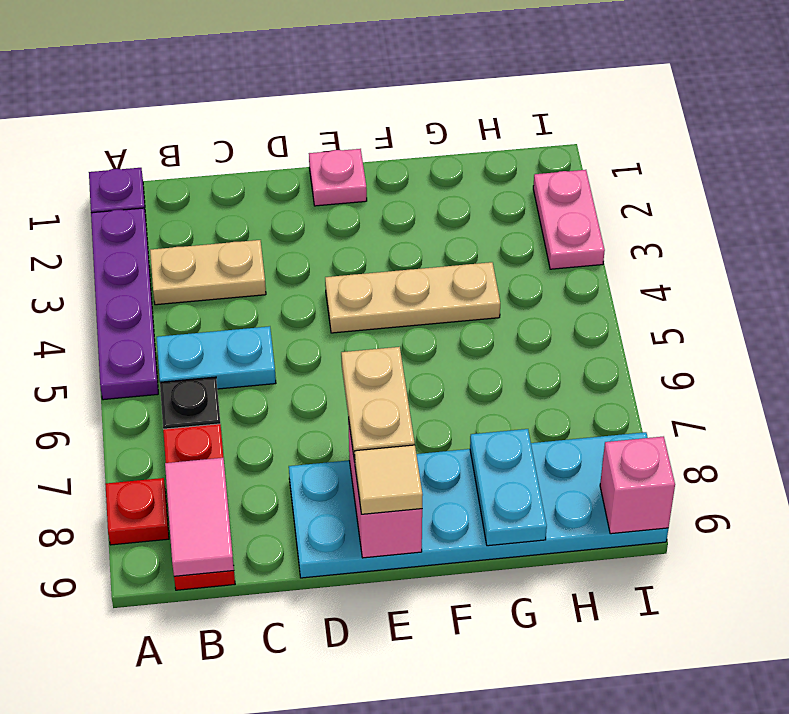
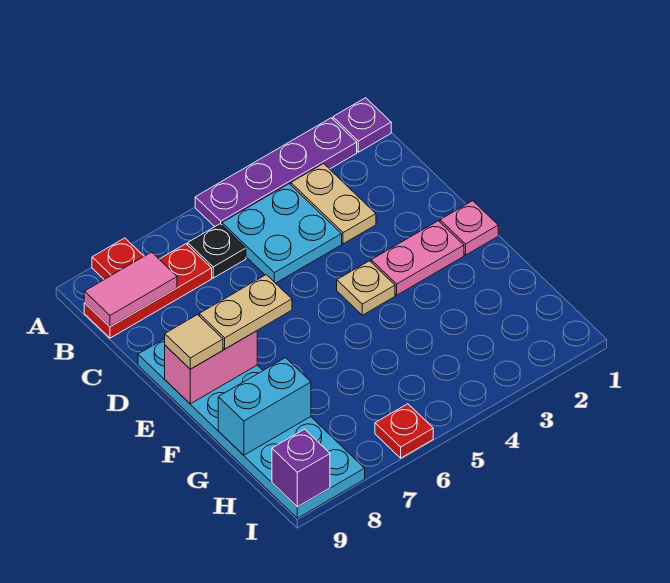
cyan 1x2 plate [157,326,276,389] -> cyan 2x2 plate [222,184,342,283]
tan 1x3 plate [325,262,500,333] -> tan 1x1 plate [337,261,395,315]
cyan 1x2 plate [470,429,547,546] -> cyan 1x2 brick [218,358,311,455]
pink 1x2 plate [533,170,605,269] -> pink 1x2 plate moved to [371,221,464,295]
none -> red 1x1 plate [375,404,433,458]
pink 1x1 brick [600,436,675,534] -> purple 1x1 brick [272,429,330,507]

